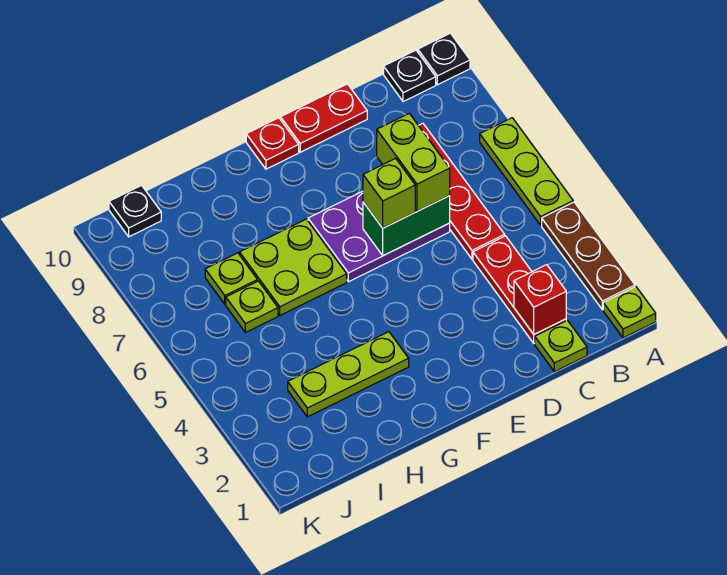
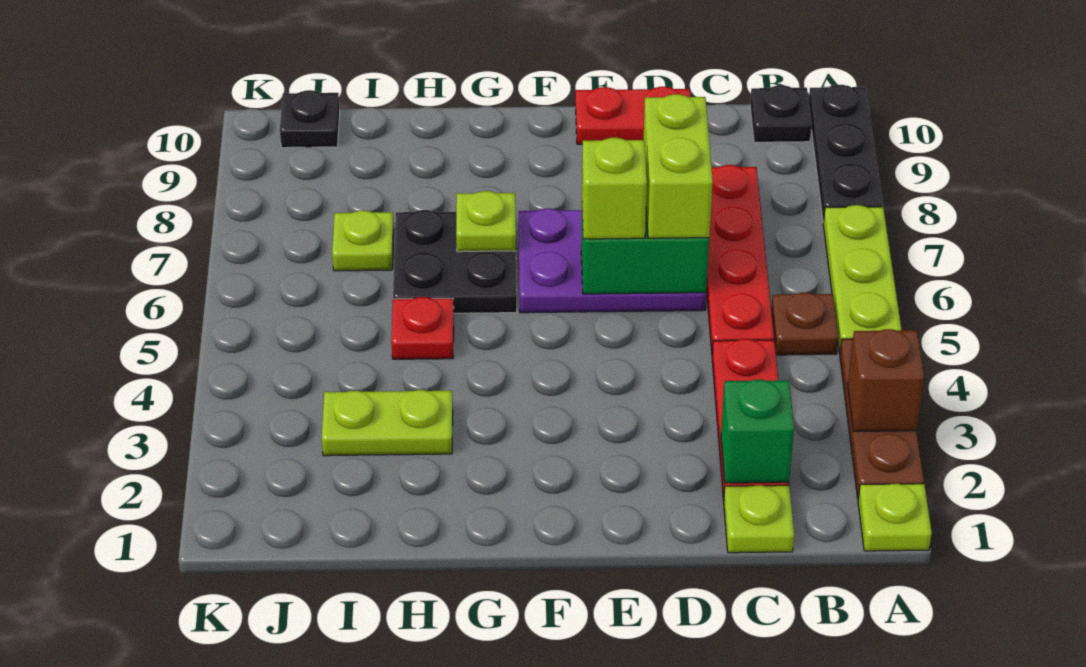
none -> brown 1x1 brick [848,329,924,431]
black 1x1 plate [418,33,470,85] -> black 1x3 plate [809,85,883,223]
none -> brown 1x1 plate [771,293,838,355]
red 1x1 brick [514,265,566,334] -> green 1x1 brick [721,380,794,483]
red 1x1 plate [246,118,299,169] -> red 1x1 plate moved to [391,297,454,359]
lime 1x3 plate [288,332,409,417] -> lime 1x2 plate [322,390,453,456]
lime 2x2 plate [240,219,347,315] -> black 2x2 plate [393,210,517,313]
lime 1x1 plate [226,281,278,332] -> lime 1x1 plate moved to [456,191,516,252]

